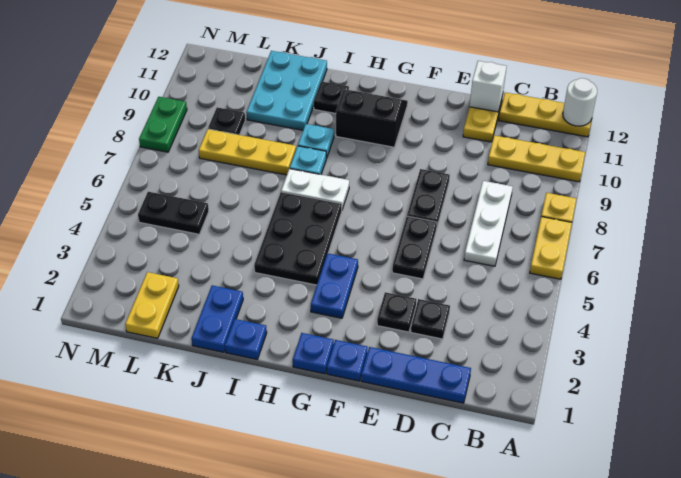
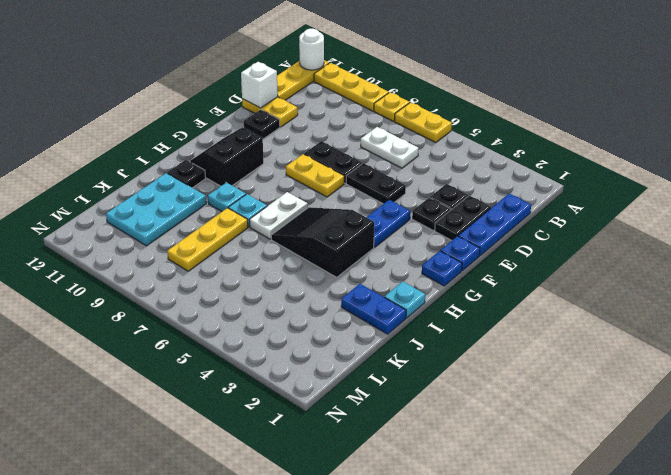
yellow 1x3 plate [488,135,585,182] -> yellow 1x3 plate turned to [314,63,389,111]
white 1x3 plate [464,181,513,266] -> white 1x2 plate [361,127,418,168]
blue 1x2 plate [311,253,358,318] -> blue 1x2 plate turned to [366,200,410,247]
black 2x3 plate [254,192,342,285] -> black 2x3 slope [271,207,374,277]
blue 1x1 plate [225,319,267,359] -> cyan 1x1 plate [384,281,425,318]
cyan 2x3 plate [247,51,327,130] -> cyan 2x3 plate turned to [106,173,206,246]
yellow 1x2 plate [125,272,179,338] -> yellow 1x2 plate moved to [286,154,344,197]
black 1x2 plate [138,192,209,234] -> black 1x2 plate moved to [435,195,491,240]
black 1x1 plate [208,107,245,135] -> black 1x1 plate moved to [244,110,280,139]
green 1x2 plate [139,97,187,152] -> none

